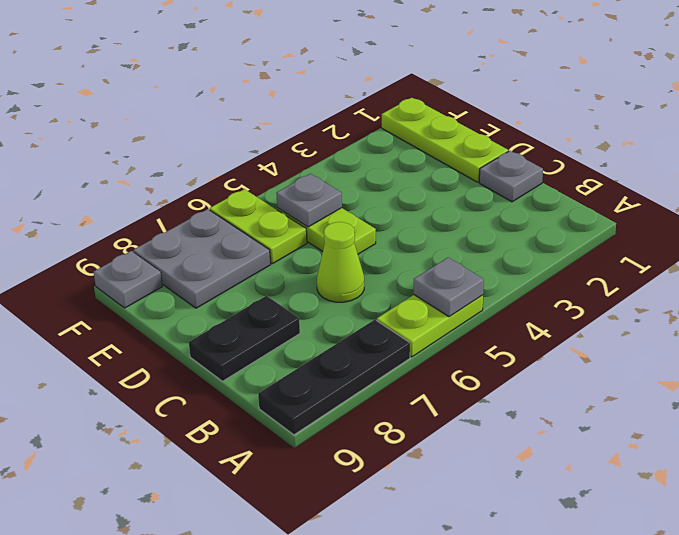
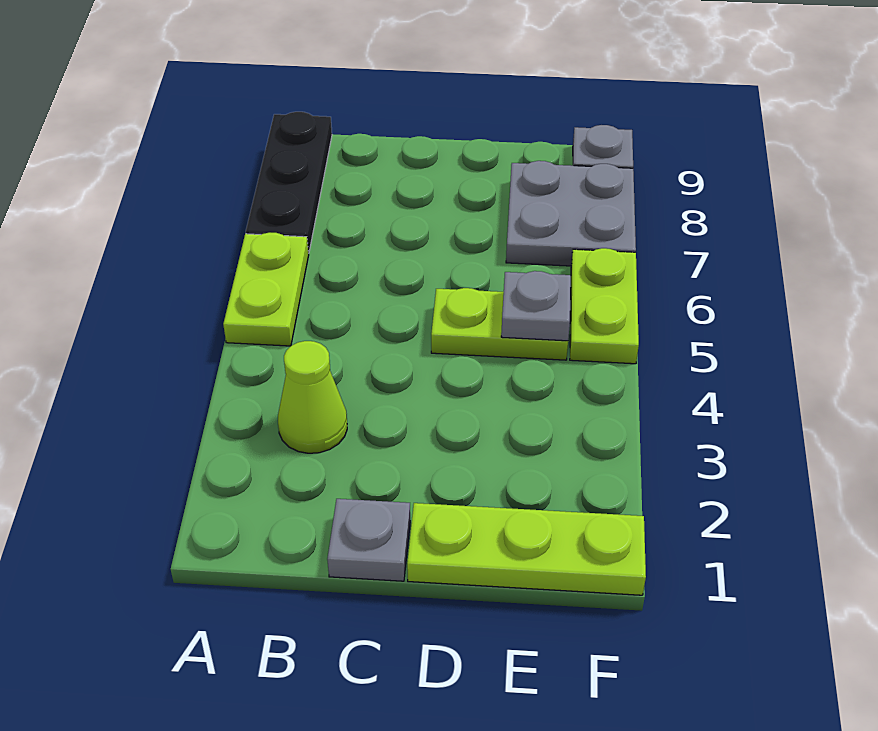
grey 1x1 plate [414,258,484,317] -> none
lime 1x1 cone [317,222,364,302] -> lime 1x1 cone moved to [278,341,347,453]
black 1x2 plate [189,296,300,381] -> none
lime 1x2 plate [210,189,307,264] -> lime 1x2 plate turned to [570,248,639,364]

